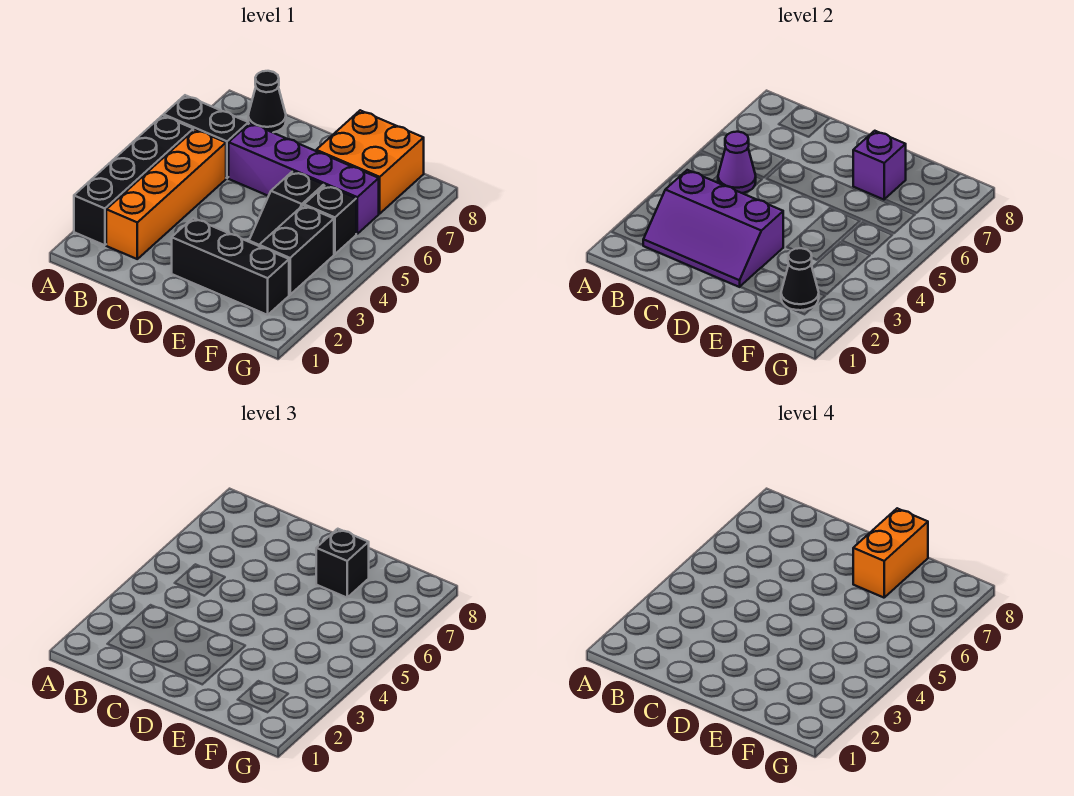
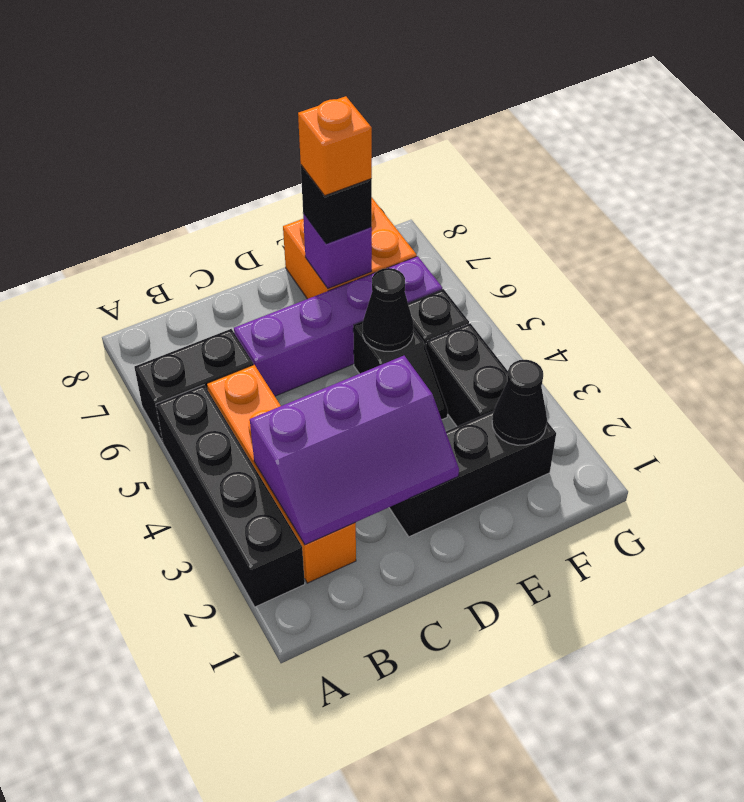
purple 1x1 cone [718,132,756,193] -> none
black 1x1 cone [248,71,286,133] -> black 1x1 cone moved to [363,268,414,351]
orange 1x2 brick [853,508,928,598] -> orange 1x1 brick [298,96,372,196]

